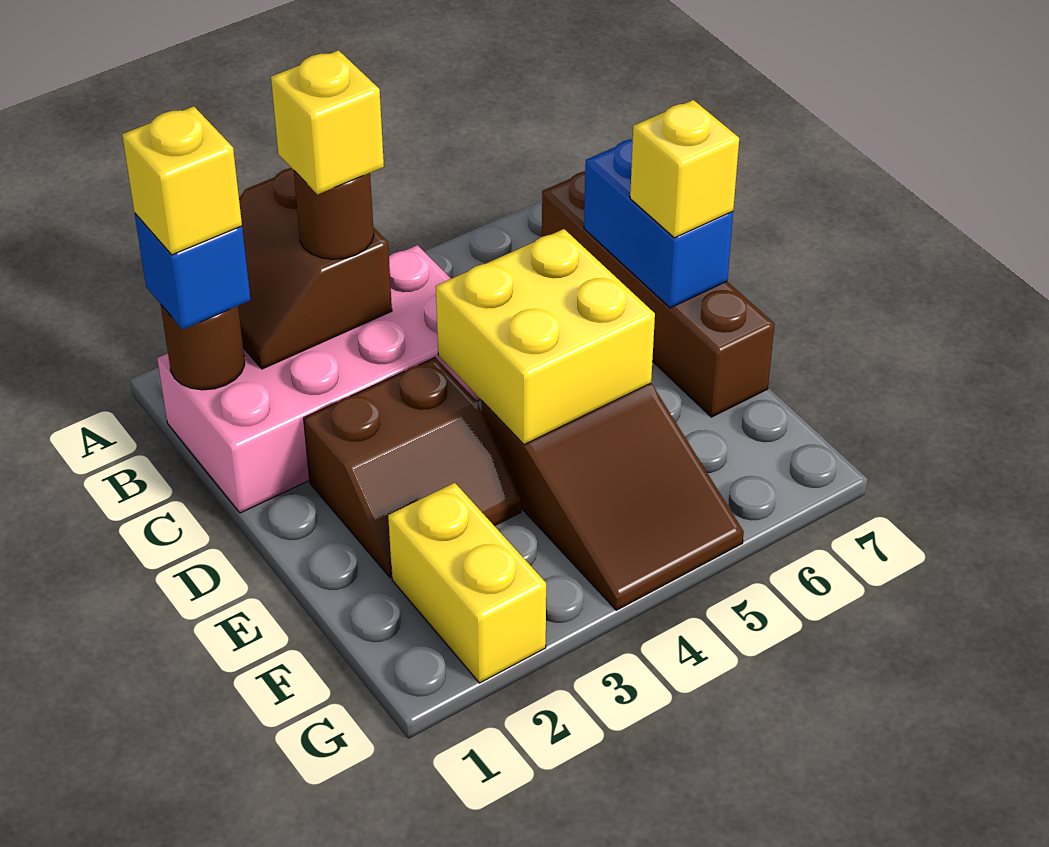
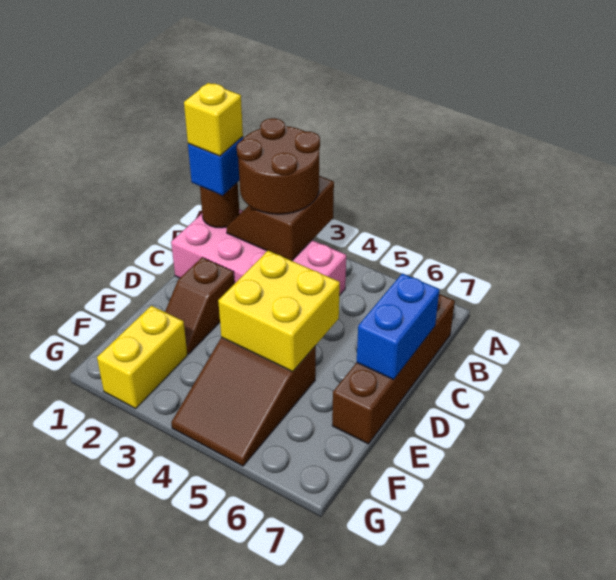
brown 1x1 round brick [294,171,374,259] -> brown 2x2 round brick [237,118,320,214]
yellow 1x1 brick [271,50,384,194] -> none
brown 2x2 slope [304,358,521,578] -> brown 1x2 slope [165,257,234,354]
yellow 1x1 brick [630,100,739,238] -> none

